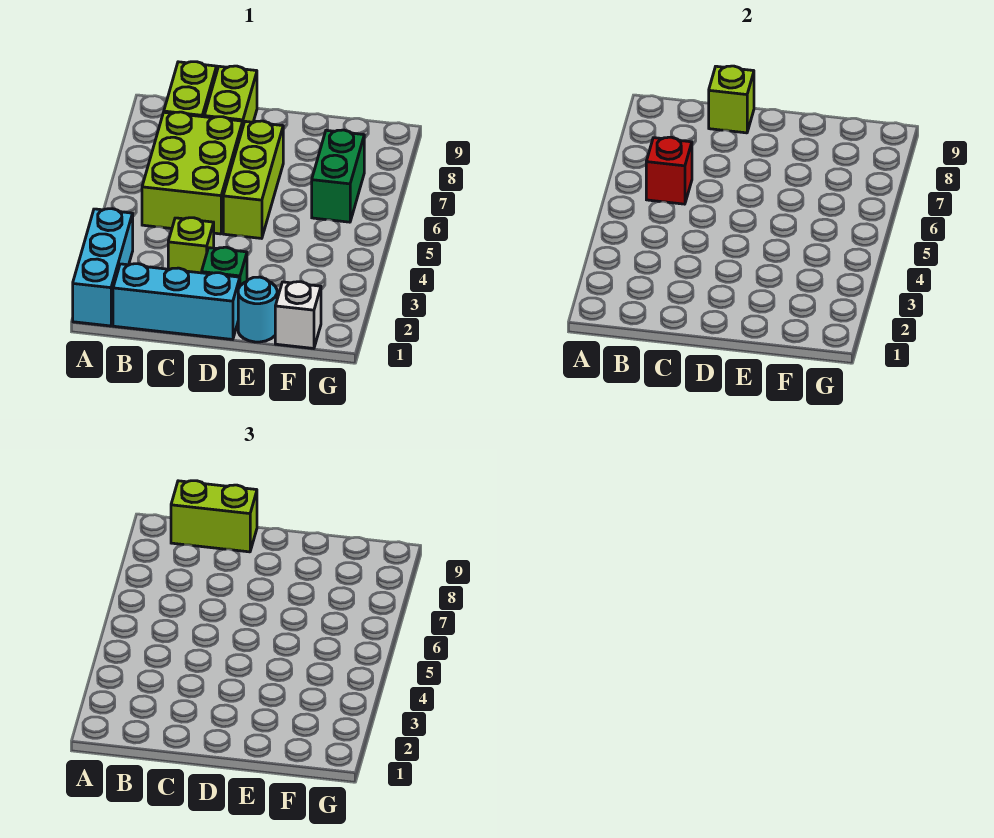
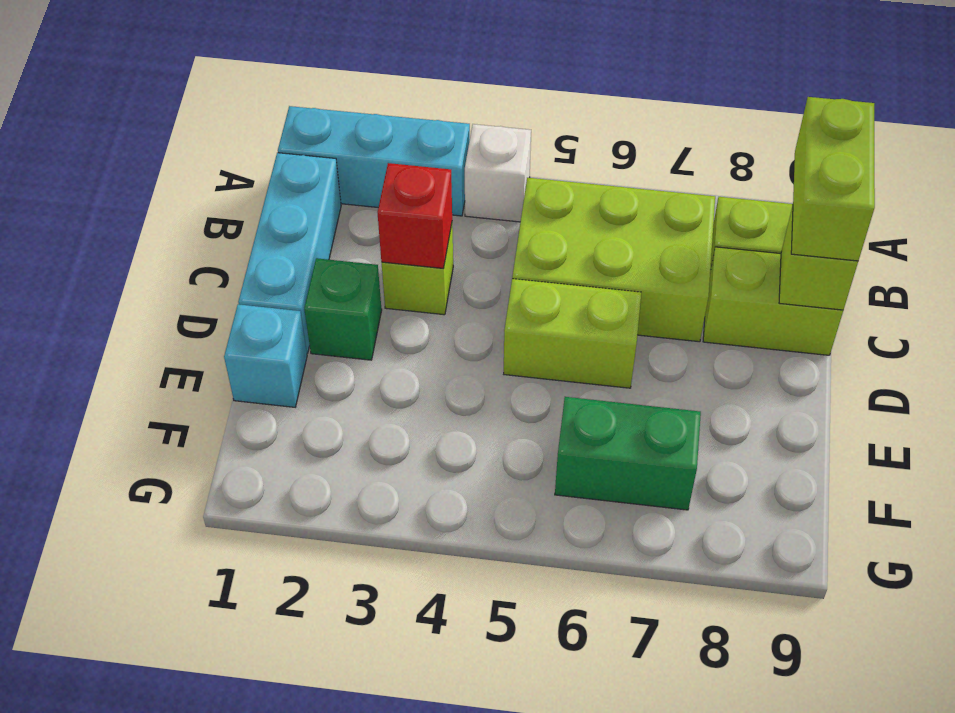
red 1x1 brick [646,137,692,204] -> red 1x1 brick moved to [378,163,452,269]
lime 1x3 brick [223,121,283,238] -> lime 1x2 brick [504,279,641,388]
cyan 1x1 round brick [238,277,277,342] -> cyan 1x1 brick [224,304,307,407]
white 1x1 brick [275,282,321,348] -> white 1x1 brick moved to [465,124,531,222]

